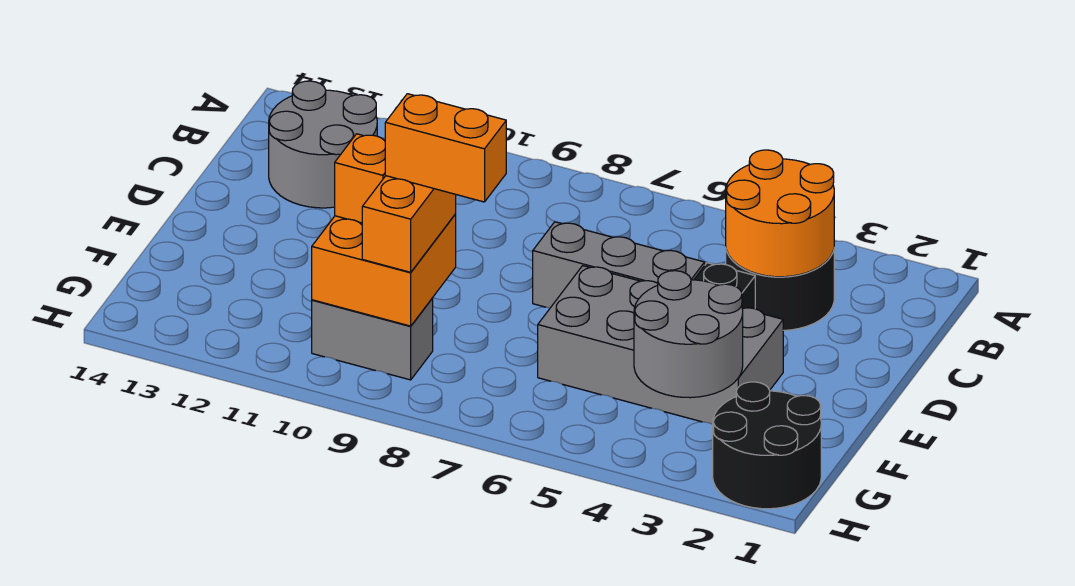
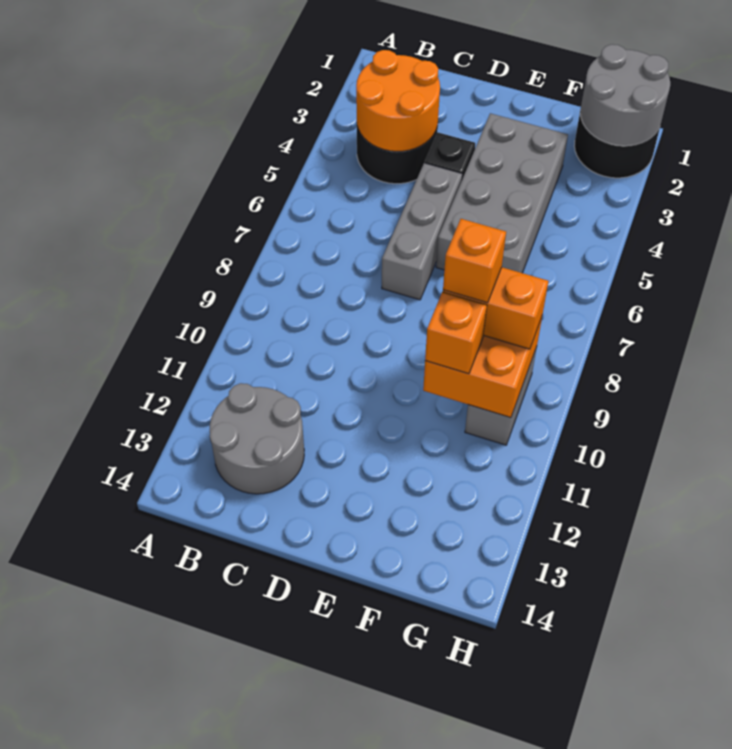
grey 2x2 round brick [634,271,743,398] -> grey 2x2 round brick moved to [580,44,670,146]
orange 1x2 brick [385,94,506,202] -> orange 1x1 brick [443,219,506,303]

